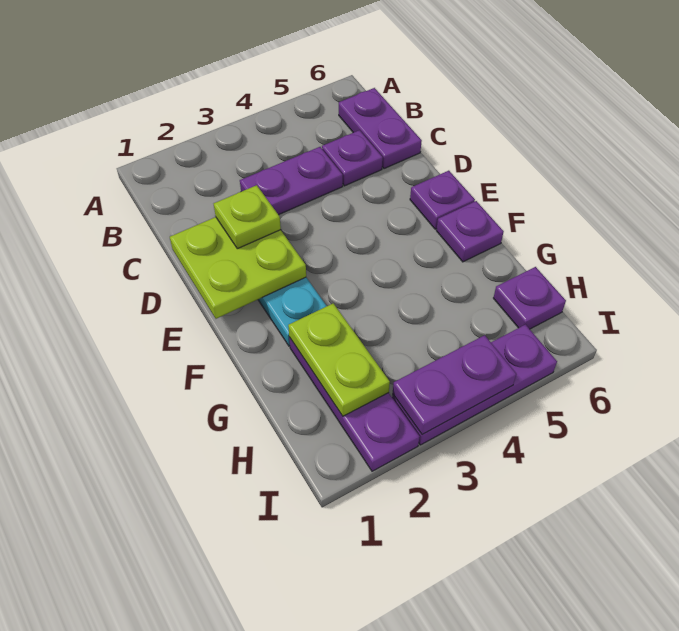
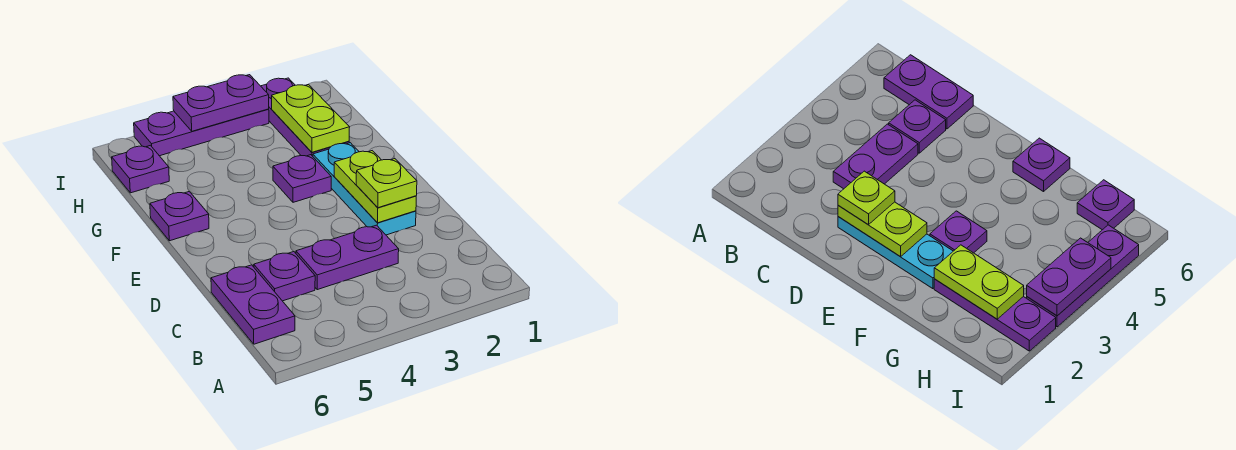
lime 2x2 plate [170,217,306,319] -> lime 1x2 plate [334,151,416,223]
purple 1x1 plate [410,171,475,229] -> purple 1x1 plate moved to [273,155,331,202]

